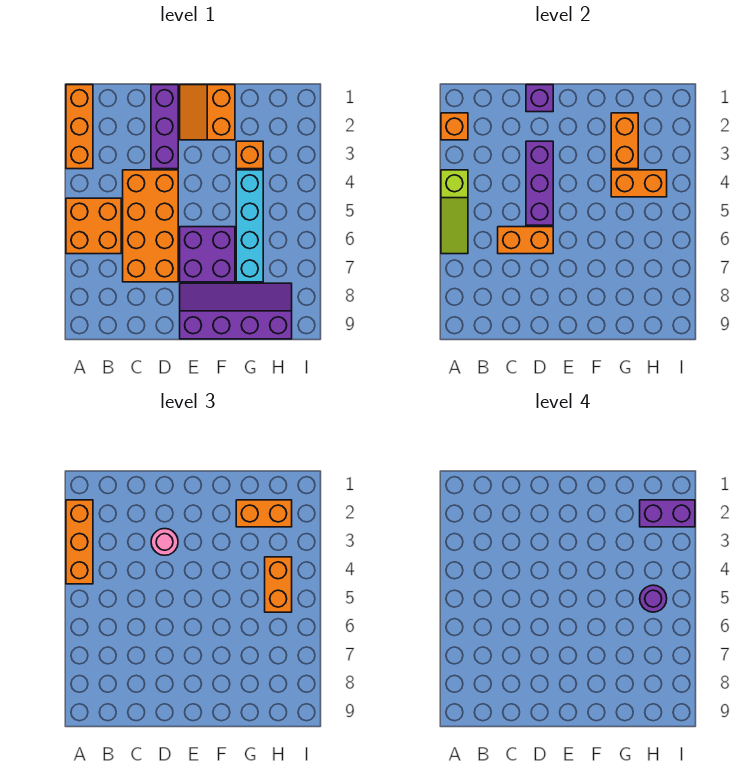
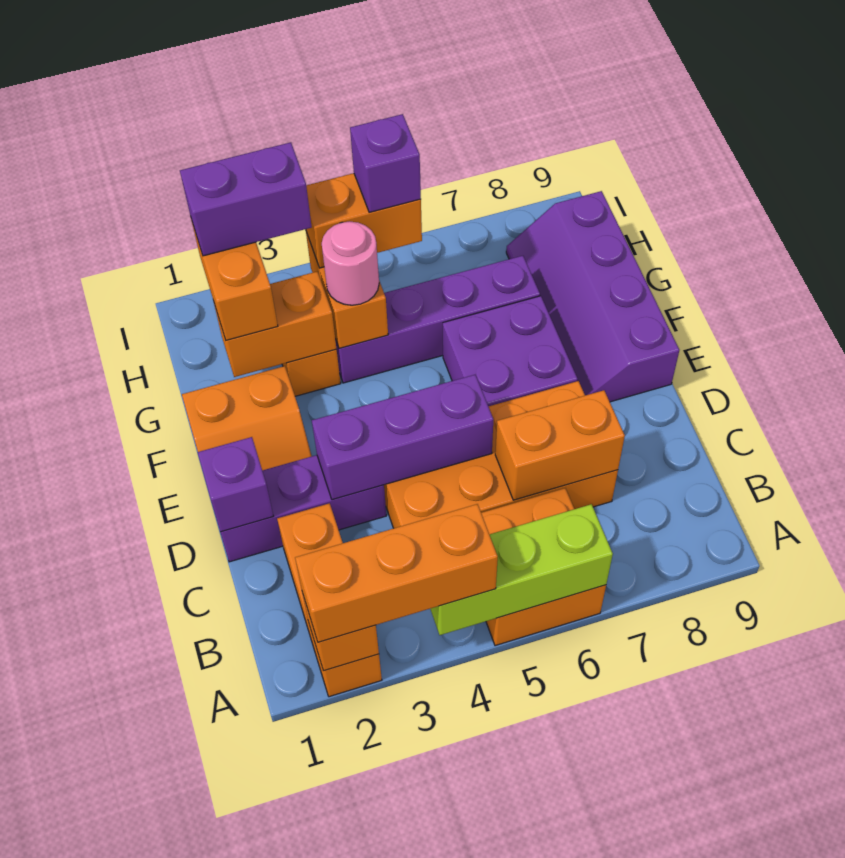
orange 1x3 brick [66,85,93,169] -> orange 1x3 brick turned to [277,503,382,697]
lime 1x3 slope [441,170,468,254] -> lime 1x3 brick [430,504,613,635]
orange 1x2 brick [498,227,553,254] -> orange 1x2 brick turned to [495,390,625,500]
pink 1x1 round brick [151,529,178,555] -> pink 1x1 round brick moved to [322,221,379,305]
cyan 1x4 brick [236,170,263,282] -> purple 1x4 brick [335,256,540,383]
purple 1x2 brick [640,500,695,527] -> purple 1x2 brick turned to [180,142,312,256]
purple 1x1 round brick [640,585,667,612] -> purple 1x1 brick [350,114,421,212]

